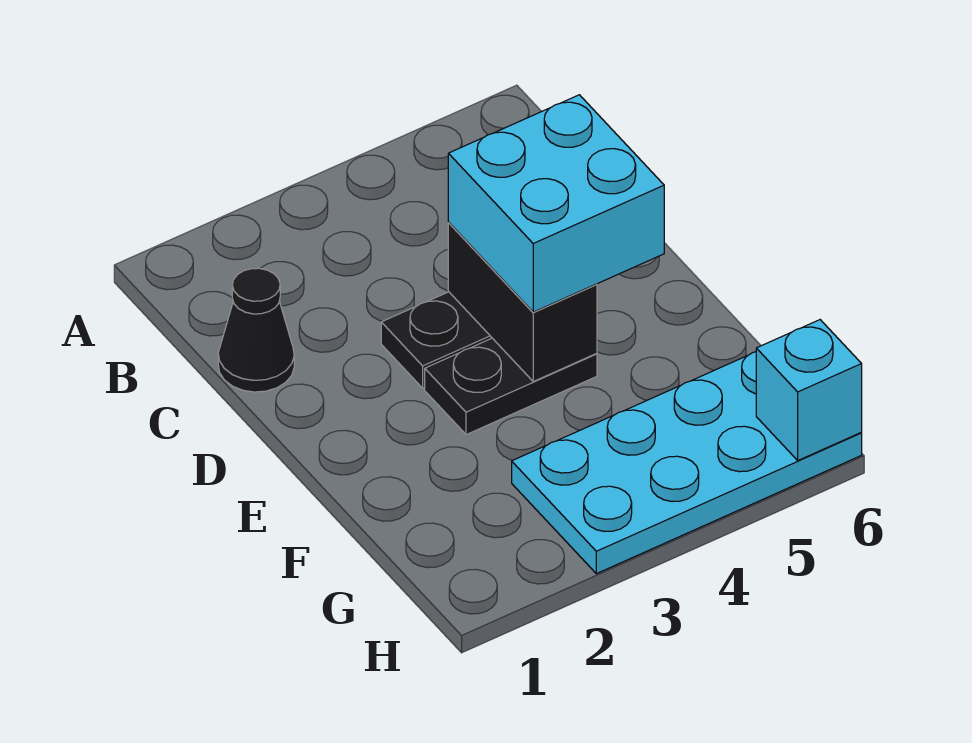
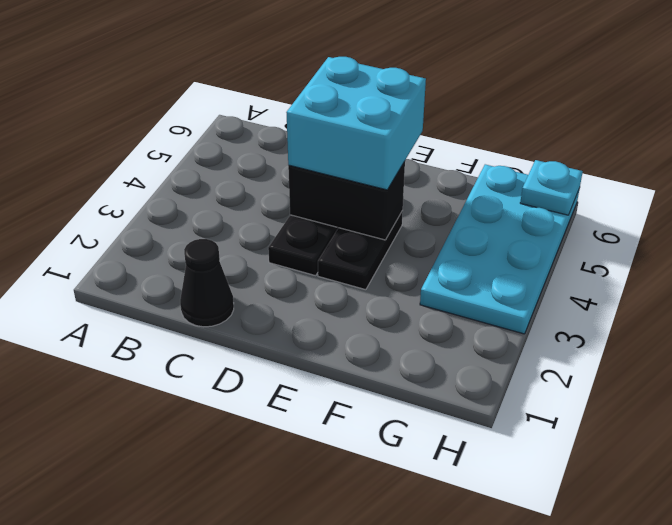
cyan 1x1 brick [756,320,862,460] -> cyan 1x1 plate [520,160,583,215]

